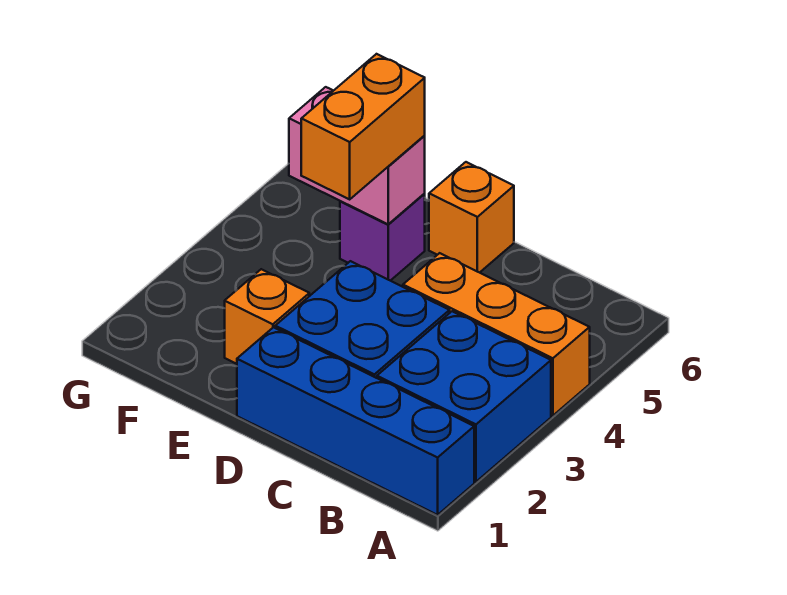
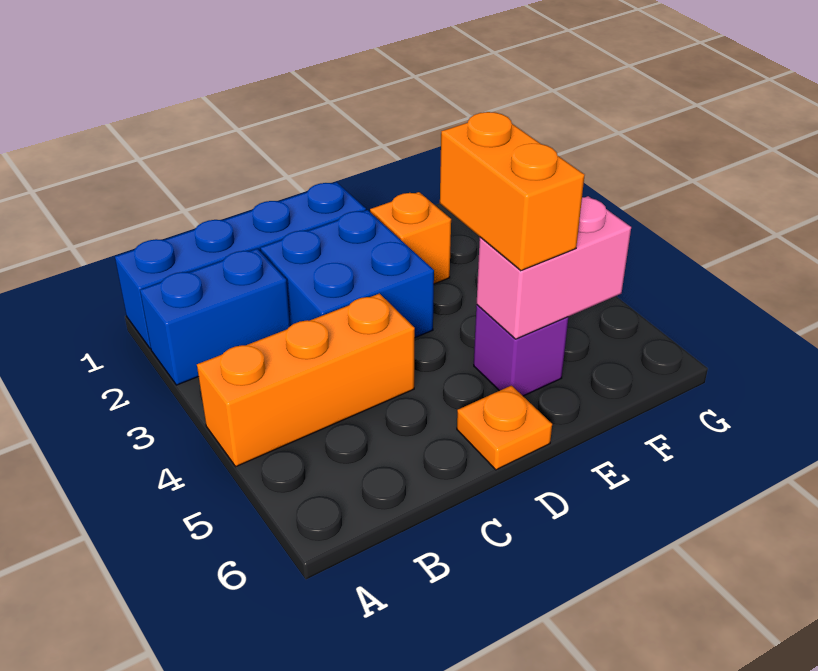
blue 2x2 brick [377,311,551,482] -> blue 1x2 brick [140,249,290,385]
orange 1x1 brick [429,162,514,273] -> orange 1x1 plate [457,386,552,470]

